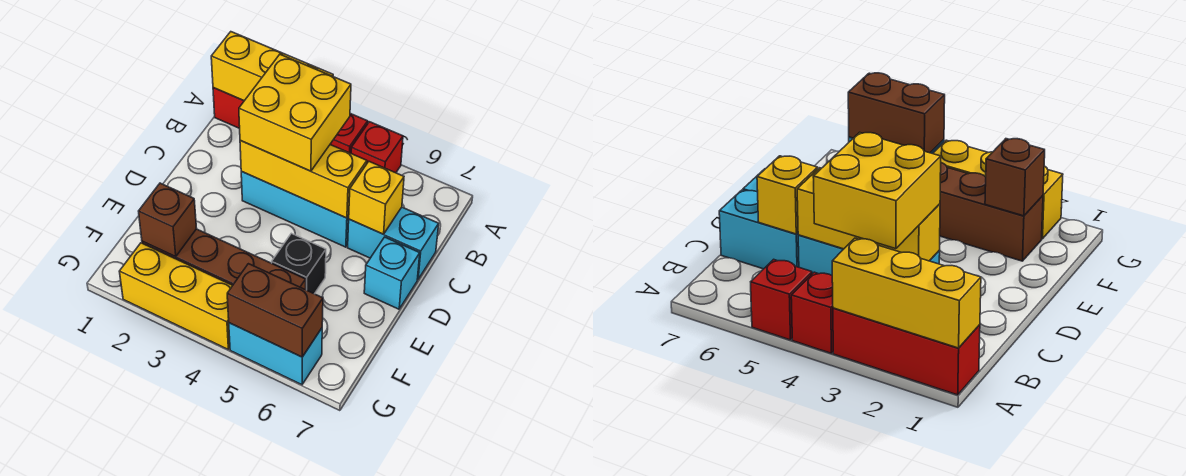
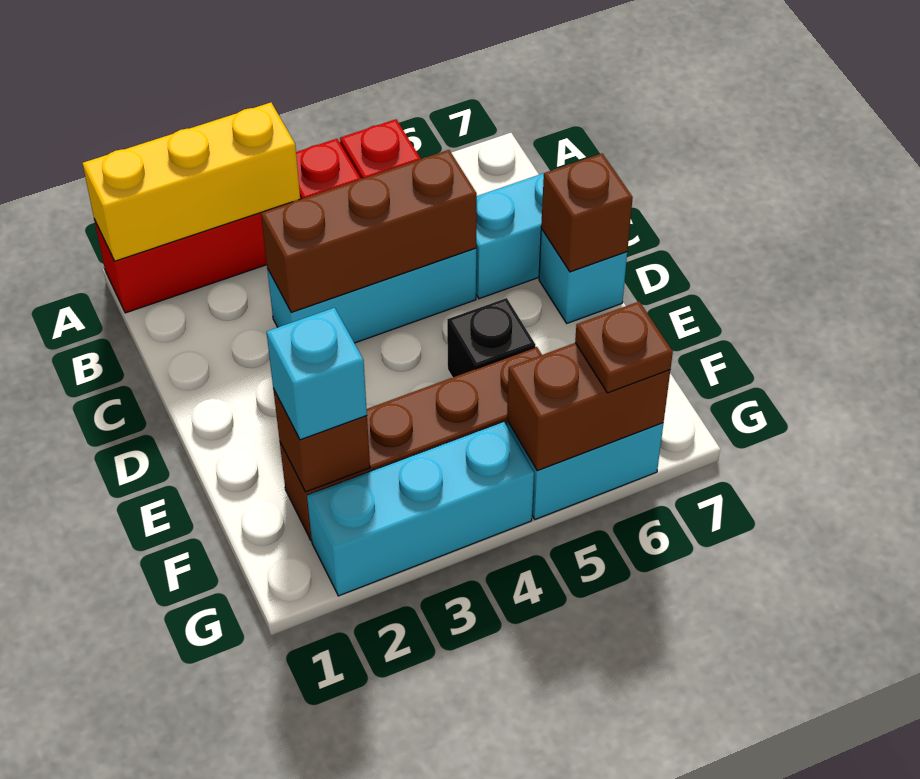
yellow 2x2 brick [239,55,351,171] -> none
yellow 1x3 brick [240,141,367,218] -> brown 1x3 brick [261,150,477,312]
yellow 1x1 brick [349,162,404,234] -> none
none -> brown 1x1 brick [541,153,633,272]
none -> cyan 1x1 brick [267,308,367,440]
yellow 1x3 brick [119,243,233,349] -> cyan 1x3 brick [307,422,534,596]
none -> brown 1x1 plate [575,302,673,393]

